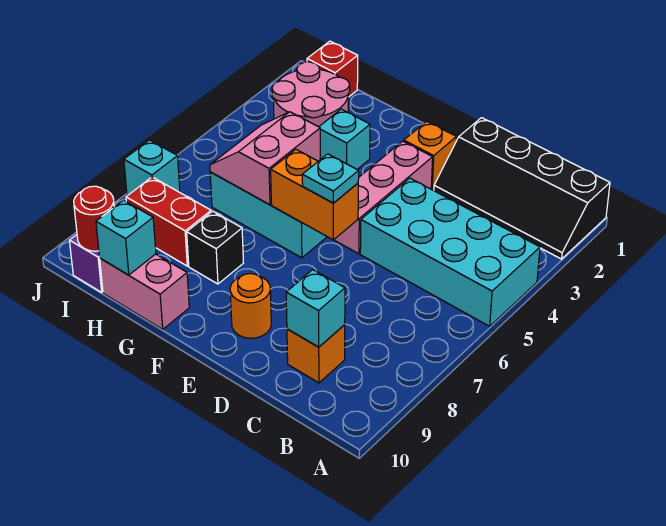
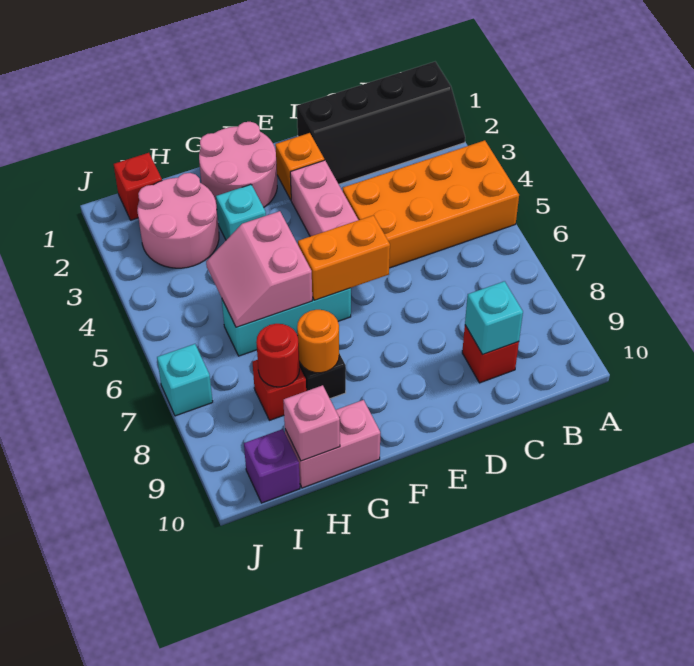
cyan 2x4 brick [360,178,540,326] -> orange 2x4 brick [343,140,519,268]
orange 1x1 brick [287,325,345,383] -> red 1x1 brick [462,325,519,383]
cyan 1x1 plate [302,154,359,203] -> none
orange 1x1 round brick [230,274,271,338] -> orange 1x1 round brick moved to [297,310,339,373]
none -> pink 2x2 round brick [199,122,277,208]
red 1x2 brick [126,177,211,266] -> red 1x1 brick [252,360,306,420]
cyan 1x1 brick [96,200,156,275] -> pink 1x1 brick [283,385,340,461]
red 1x1 round brick [74,186,114,251] -> red 1x1 round brick moved to [256,324,299,387]

